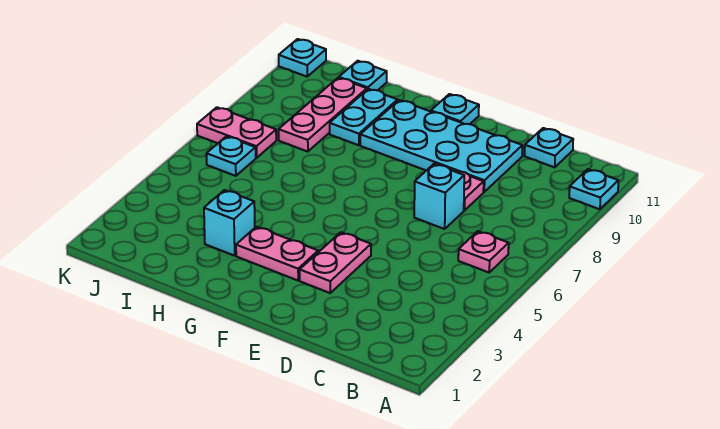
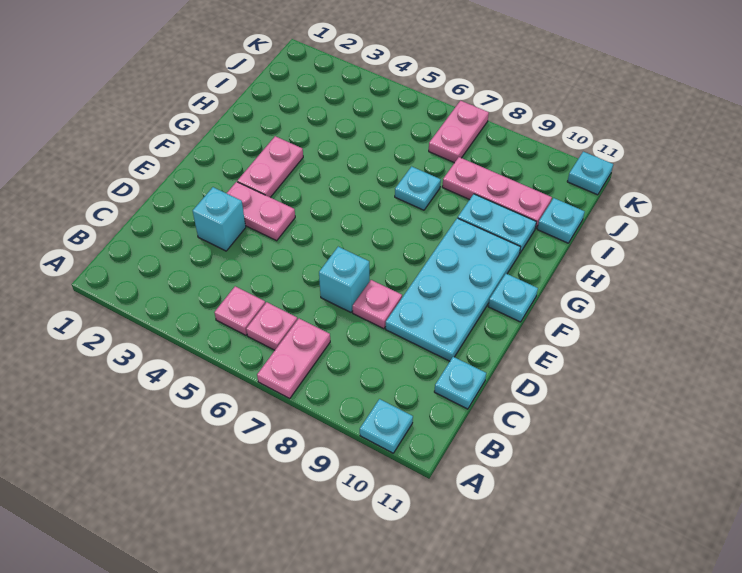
none -> pink 1x2 plate [257,319,330,398]
none -> pink 1x1 plate [214,286,265,335]
cyan 1x1 brick [204,190,255,256] -> cyan 1x1 brick moved to [193,187,246,251]
cyan 1x1 plate [206,136,256,176] -> cyan 1x1 plate moved to [395,166,441,210]

